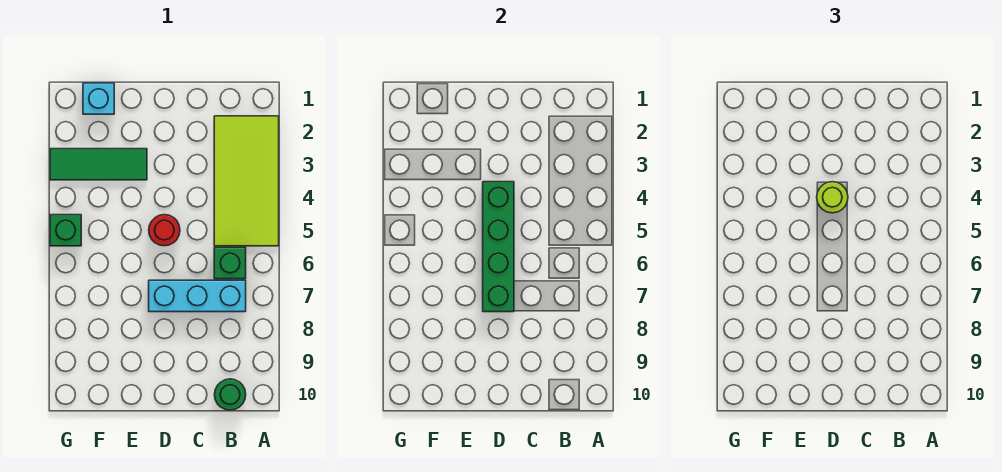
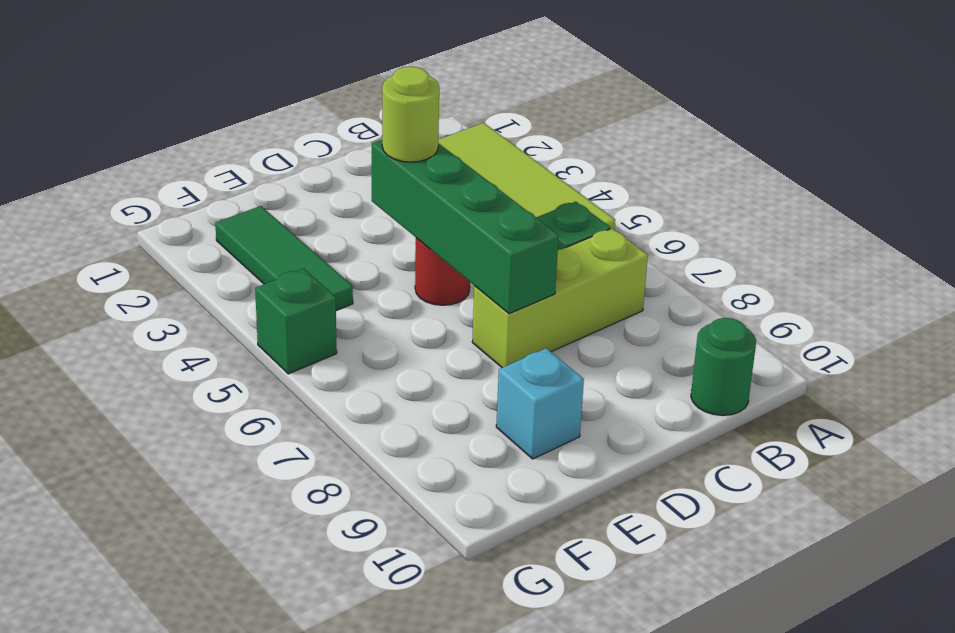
cyan 1x3 brick [149,280,246,312] -> lime 1x3 brick [472,229,648,368]
green 1x3 tile [50,149,147,180] -> green 1x3 tile turned to [215,206,353,311]
cyan 1x1 brick [83,83,114,114] -> cyan 1x1 brick moved to [496,348,584,459]

